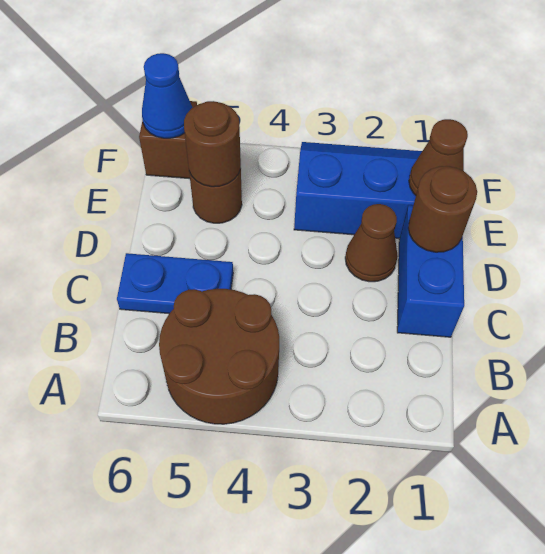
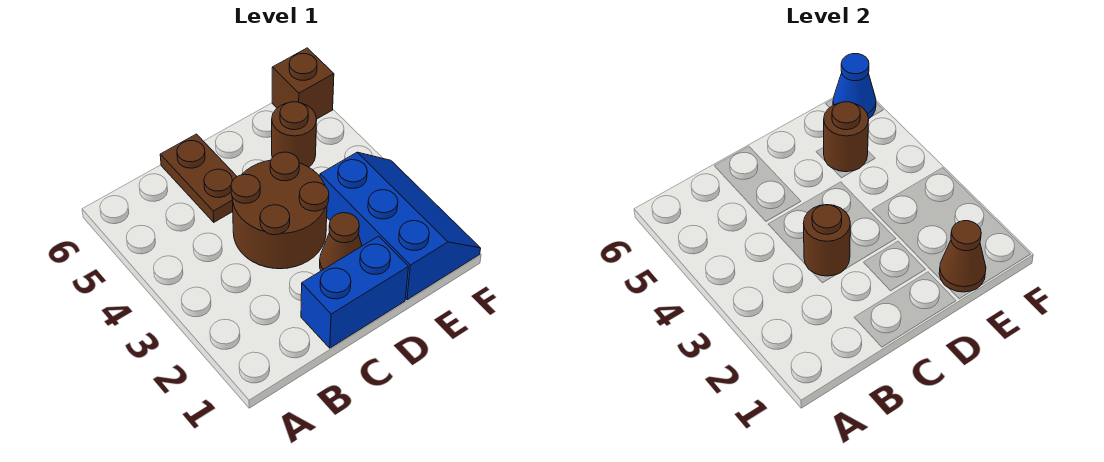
brown 2x2 round brick [159,289,279,424] -> brown 2x2 round brick moved to [231,152,329,269]
blue 1x2 plate [117,253,233,314] -> brown 1x2 plate [160,134,237,222]
brown 1x1 round brick [408,166,477,252] -> brown 1x1 round brick moved to [804,205,850,276]

